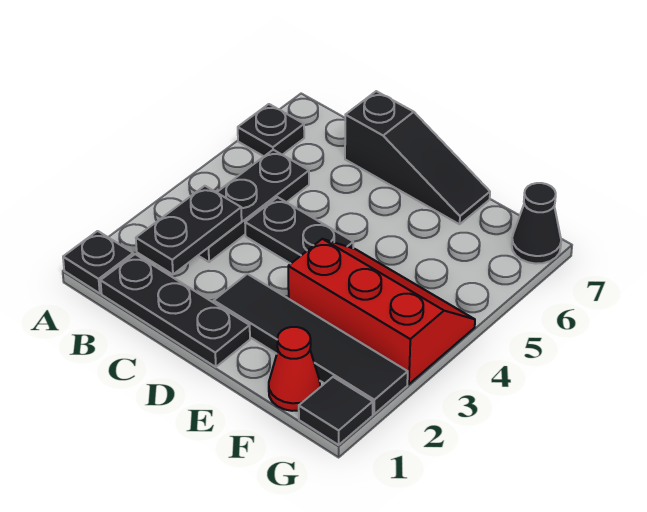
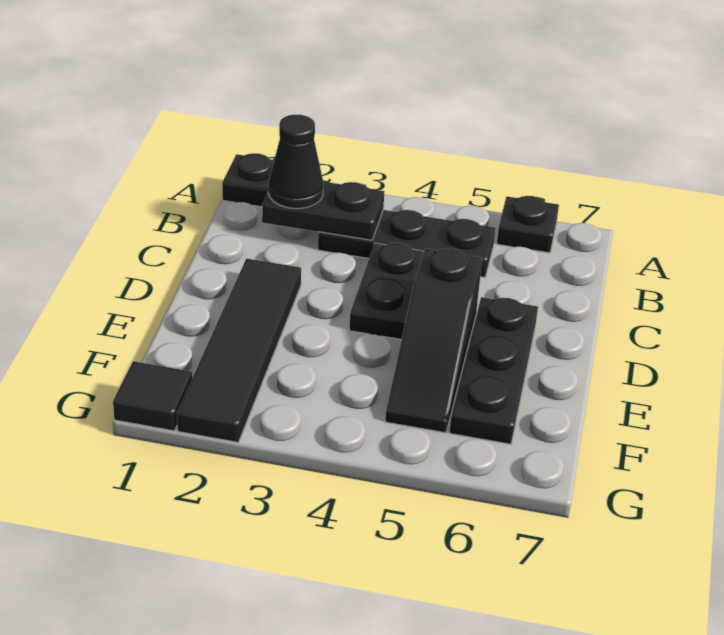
black 1x3 plate [101,254,250,367] -> black 1x3 plate moved to [449,297,538,444]
black 1x3 slope [345,91,490,224] -> black 1x3 slope moved to [385,249,482,433]
red 2x3 slope [288,239,475,384] -> none
red 1x1 cone [269,327,320,411] -> none
black 1x1 cone [512,183,561,264] -> black 1x1 cone moved to [268,115,323,209]

